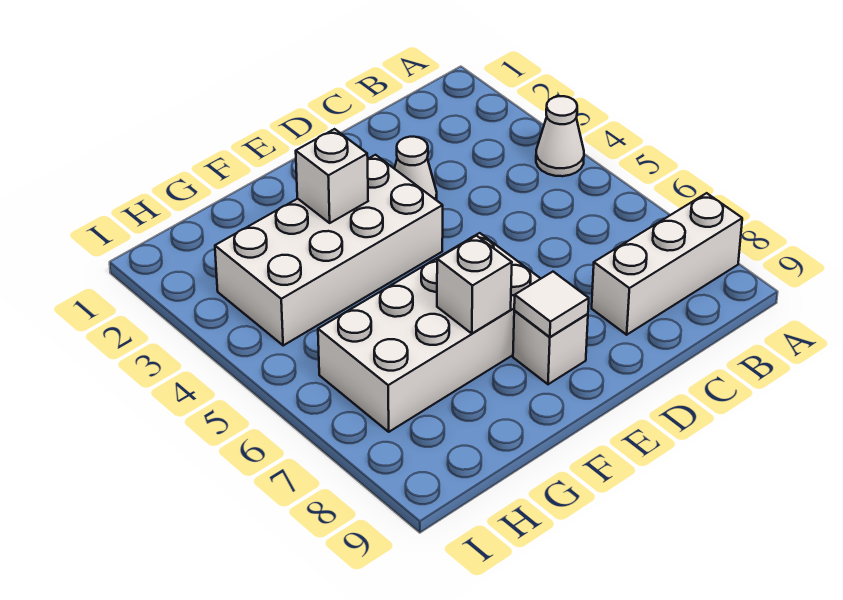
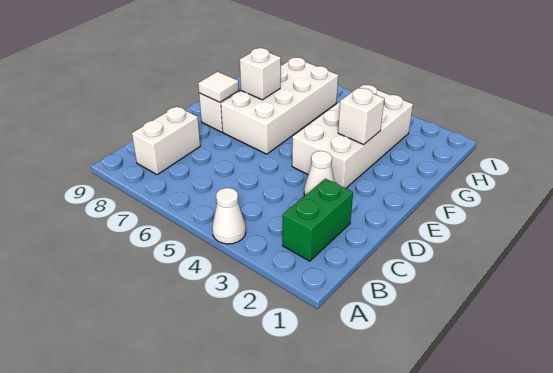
white 1x3 brick [592,193,742,335] -> white 1x2 brick [132,106,200,175]
none -> green 1x2 brick [283,179,353,261]

